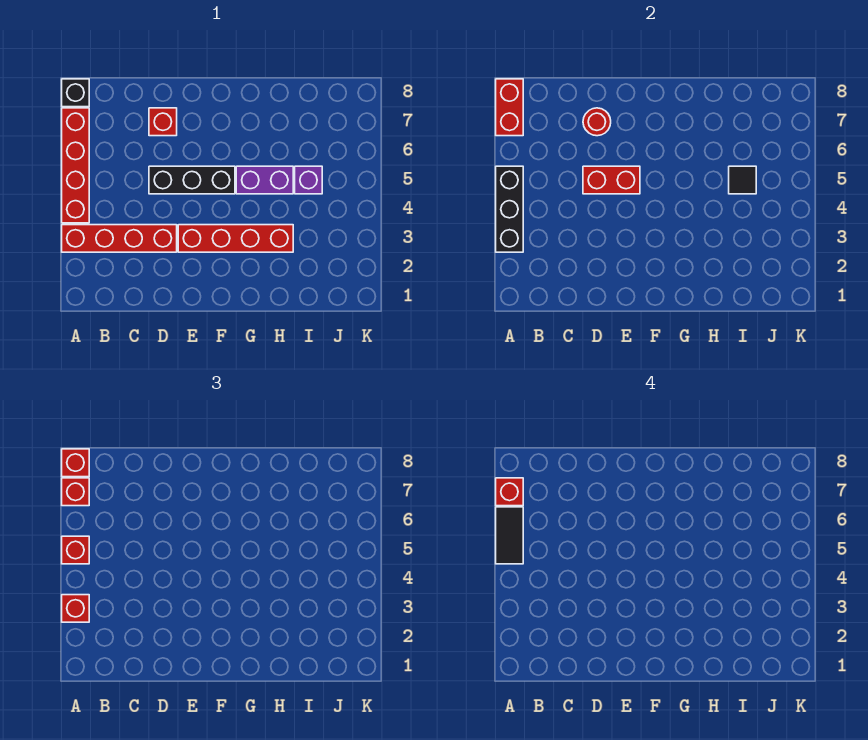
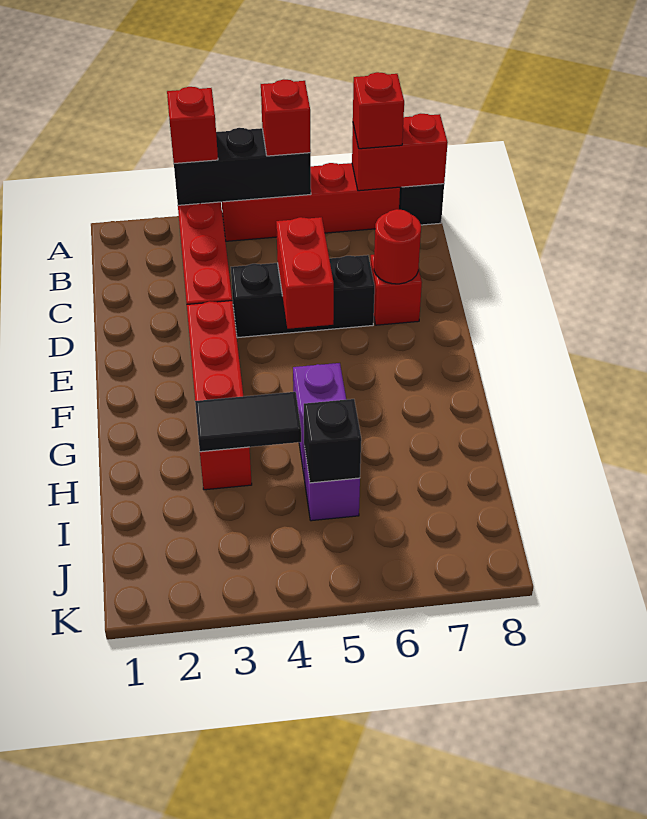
black 1x2 tile [496,507,523,564] -> black 1x2 tile moved to [195,392,301,452]
red 1x1 brick [496,478,523,506] -> none
red 1x1 brick [62,449,89,477] -> none
black 1x3 brick [149,166,235,194] -> black 1x3 brick turned to [231,255,375,338]
black 1x1 tile [729,166,756,194] -> black 1x1 brick [304,399,361,483]

